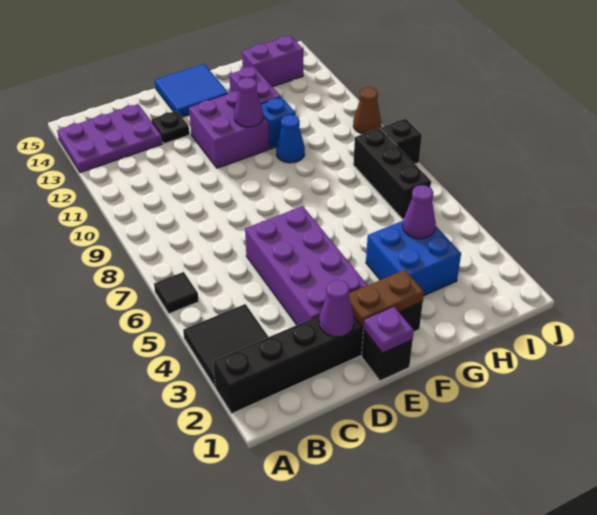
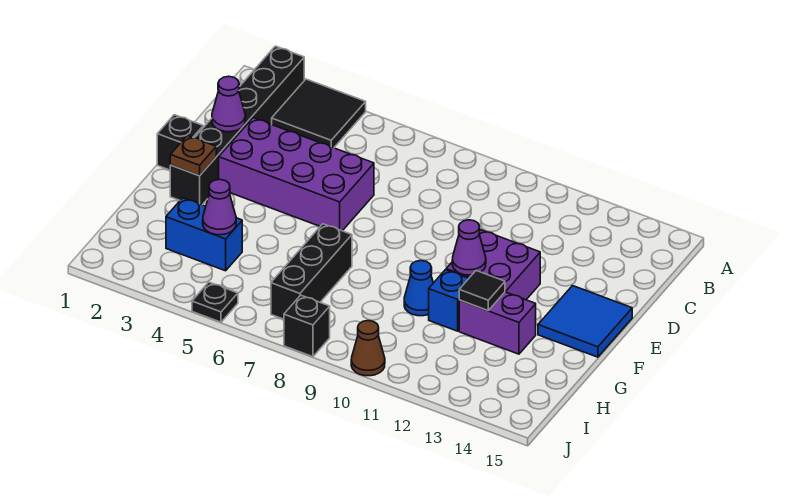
black 1x1 tile [154,272,199,314] -> black 1x1 tile moved to [459,271,505,311]
purple 2x3 plate [57,104,163,173] -> none
black 1x1 plate [151,111,190,144] -> black 1x1 plate moved to [192,282,238,322]
purple 1x1 plate [363,307,414,353] -> none
brown 1x2 plate [349,270,424,327] -> brown 1x1 plate [170,136,216,176]
blue 2x2 brick [366,221,461,296] -> blue 1x2 brick [166,198,242,271]
purple 1x2 brick [242,36,303,87] -> none
black 1x3 brick [353,128,431,219] -> black 1x3 brick turned to [271,224,352,319]

